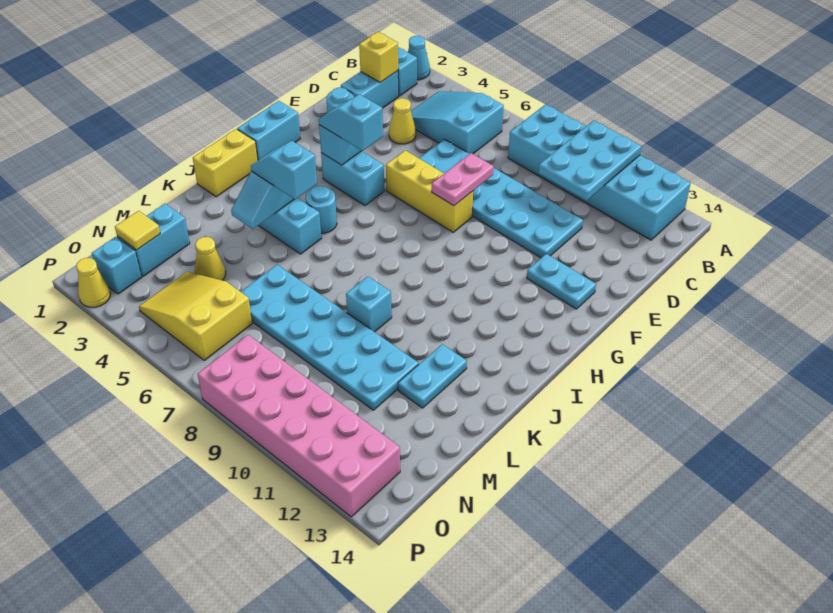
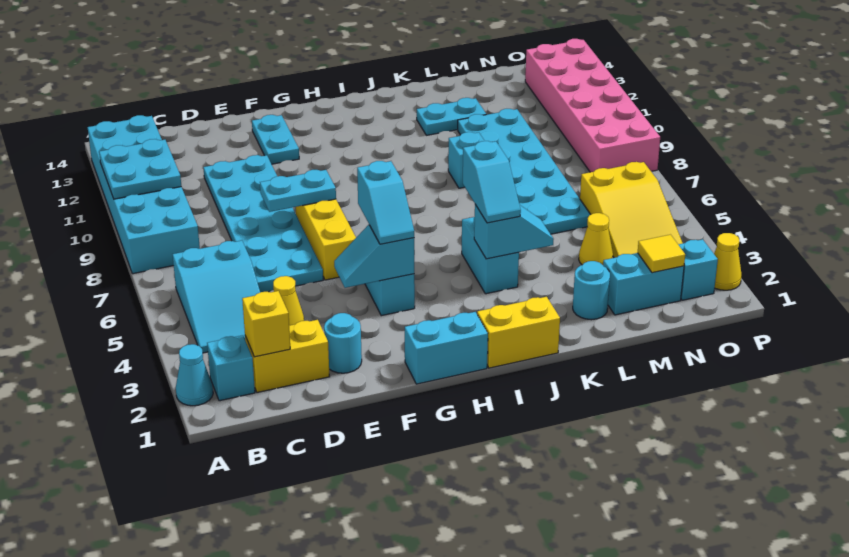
cyan 2x3 plate [538,120,642,201] -> cyan 2x2 plate [99,139,181,199]
cyan 1x2 brick [341,71,399,108] -> yellow 1x2 brick [245,320,330,393]
pink 1x2 plate [432,153,494,206] -> cyan 1x2 plate [260,170,336,212]
cyan 1x1 round brick [306,186,337,233] -> cyan 1x1 round brick moved to [573,261,610,320]

